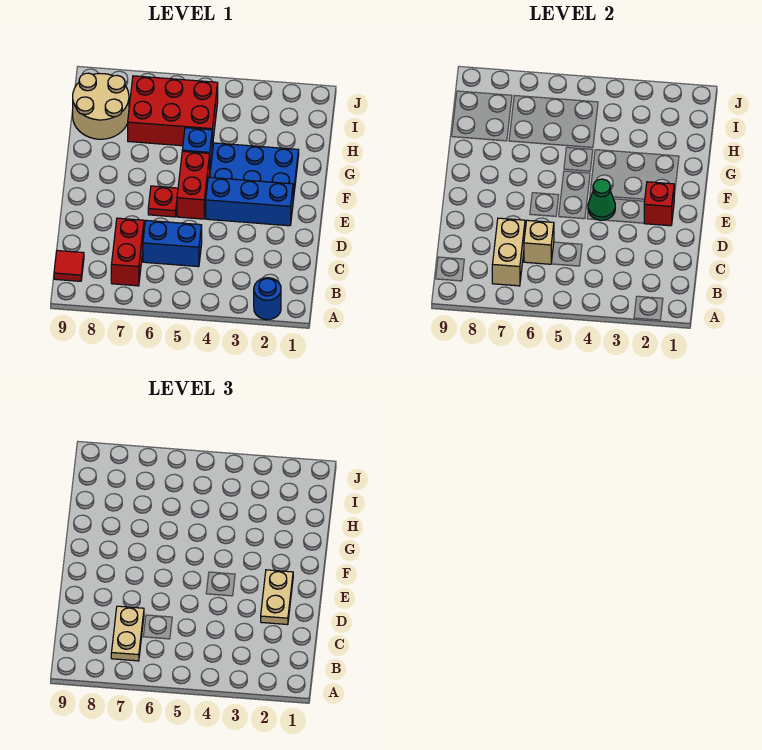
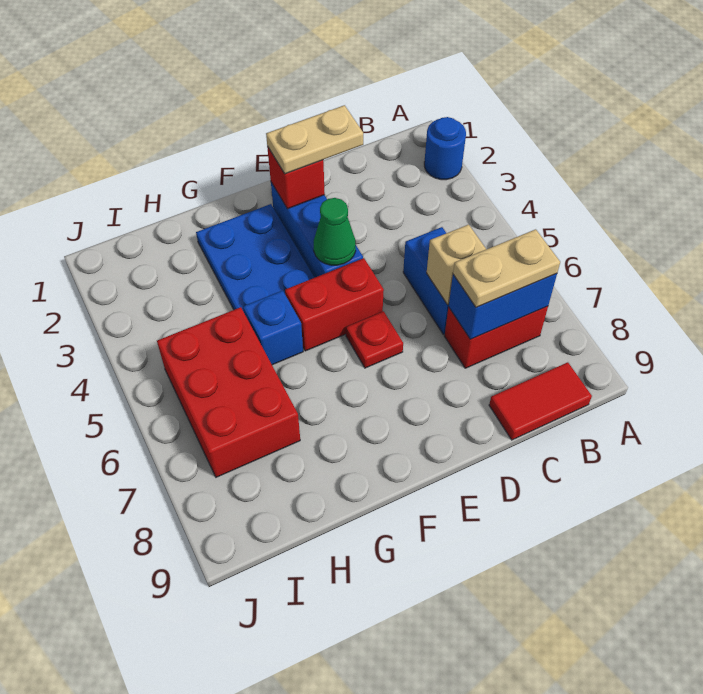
tan 1x2 brick [492,218,525,286] -> blue 1x2 brick [449,274,557,339]
red 1x1 tile [54,251,84,281] -> red 1x2 tile [489,362,592,440]
tan 2x2 round brick [73,73,129,139] -> none

